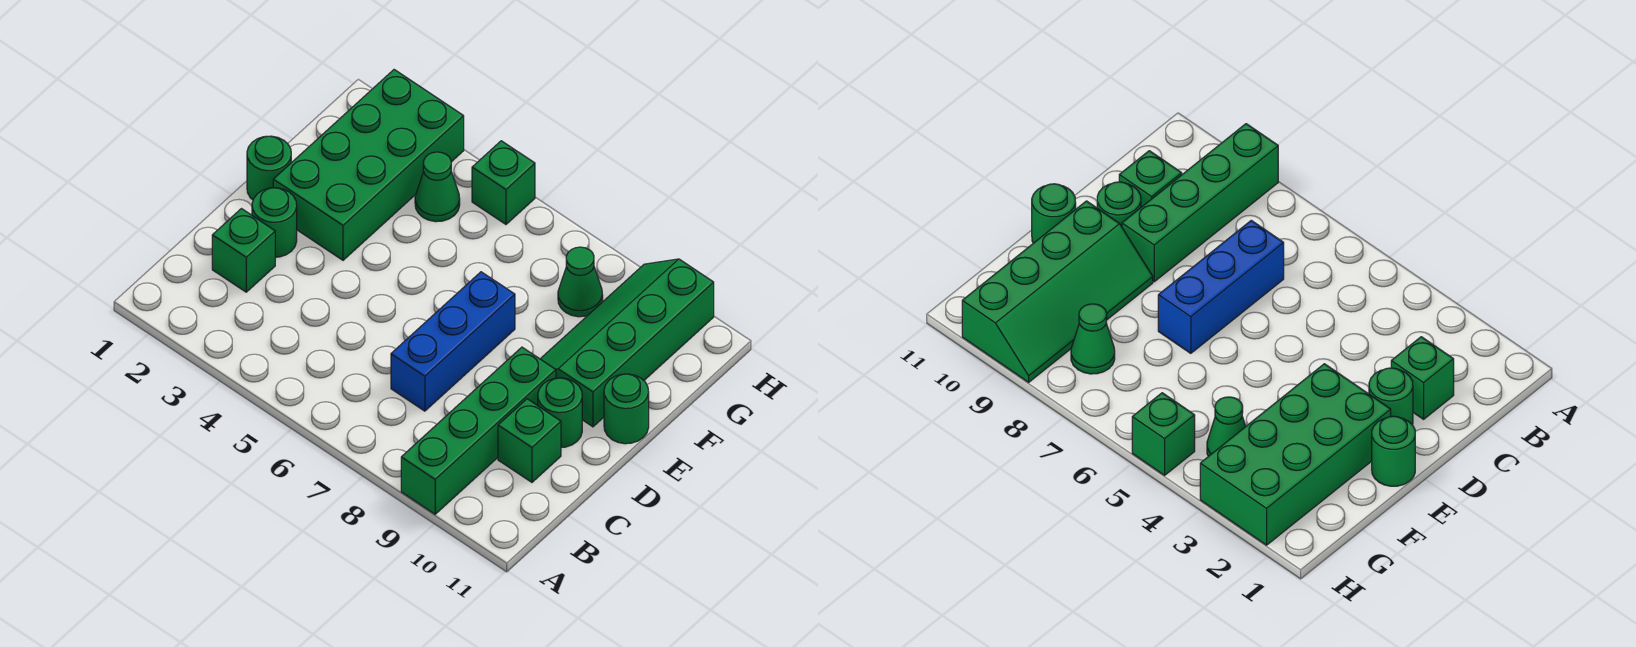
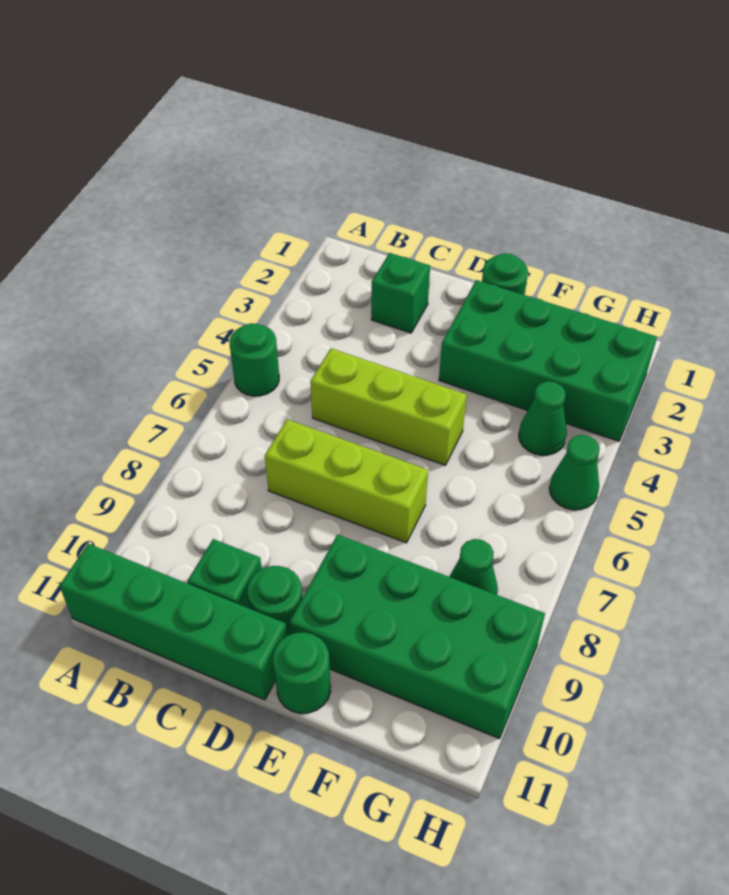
green 1x4 brick [401,347,556,514] -> green 1x4 brick moved to [60,544,287,700]
none -> lime 1x3 brick [310,348,467,465]
blue 1x3 brick [391,272,515,411] -> lime 1x3 brick [265,419,428,543]
green 1x1 round brick [252,188,297,257] -> green 1x1 round brick moved to [230,323,279,396]
green 2x4 slope [541,259,714,427] -> green 2x4 brick [289,535,545,739]
green 1x1 brick [472,141,535,224] -> green 1x1 cone [549,435,599,510]

